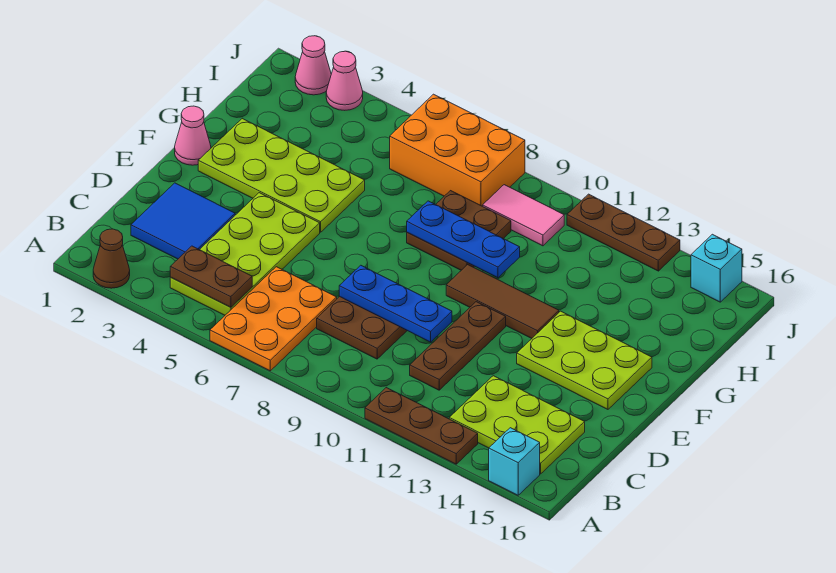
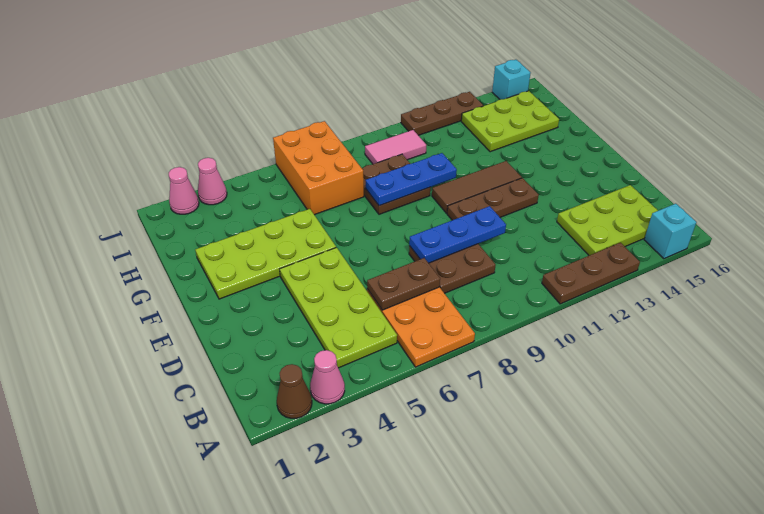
brown 1x2 plate [170,246,252,307] -> brown 1x2 plate moved to [367,258,440,310]
blue 2x2 tile [131,183,235,259] -> none
brown 1x3 plate [410,302,506,390] -> brown 1x3 plate turned to [447,178,539,220]
lime 2x3 plate [517,311,652,409] -> lime 2x3 plate moved to [461,91,559,152]
pink 1x1 cone [175,106,211,165] -> pink 1x1 cone moved to [310,350,345,404]
orange 2x3 brick [390,94,525,206] -> orange 2x3 brick turned to [273,121,364,215]

